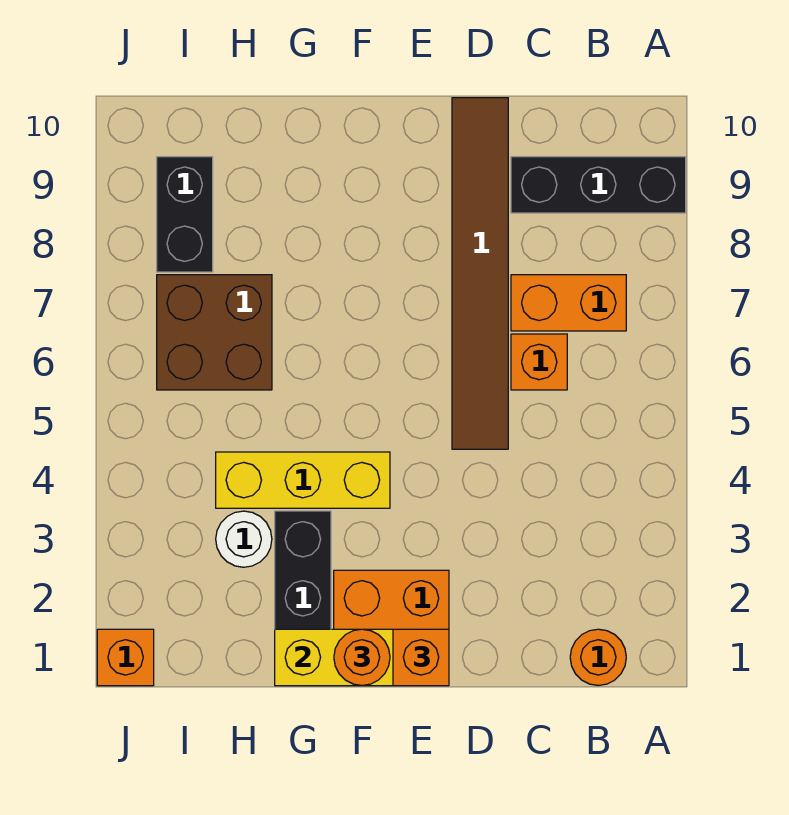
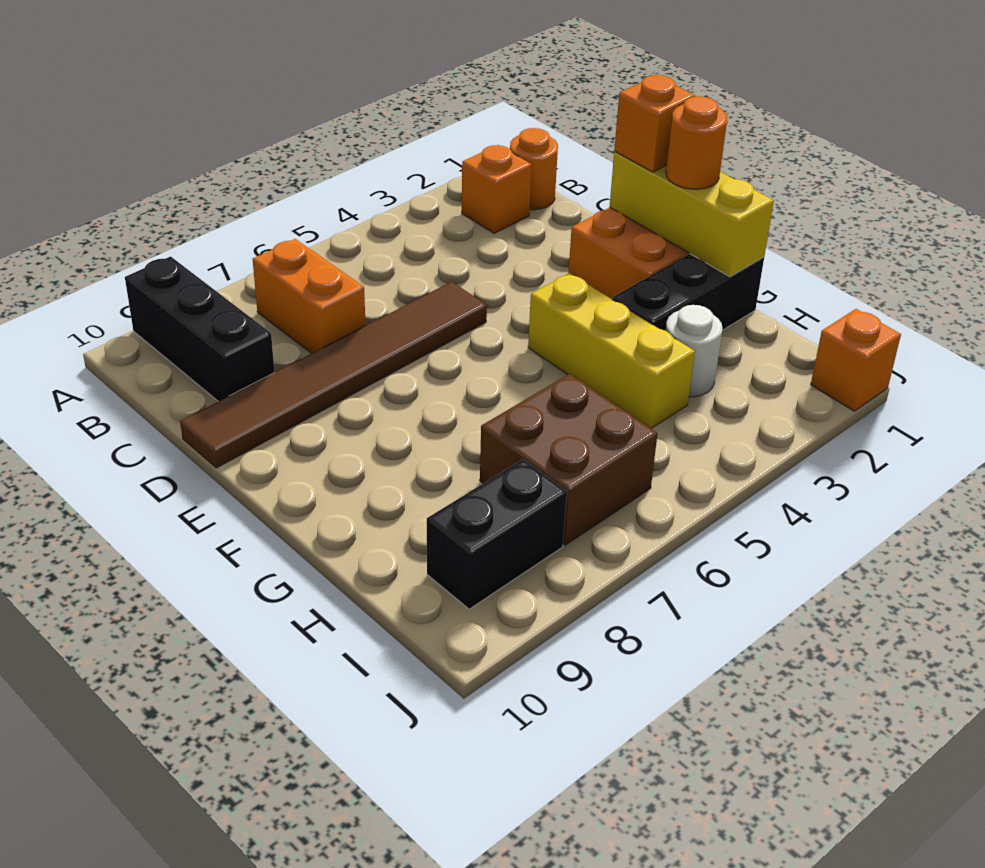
orange 1x1 brick [511,334,567,390] -> orange 1x1 brick moved to [462,145,532,233]

